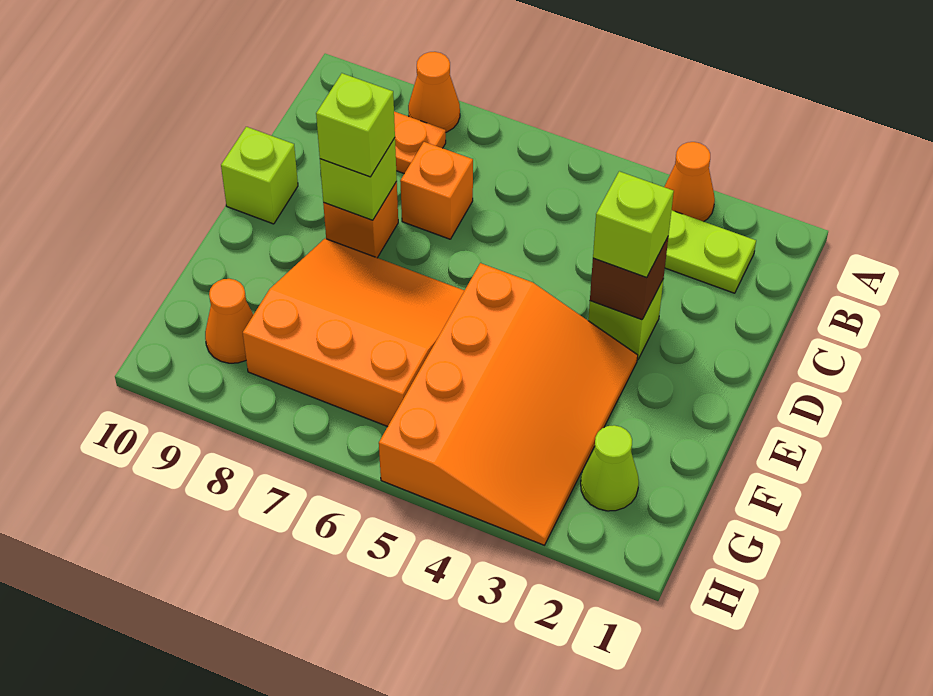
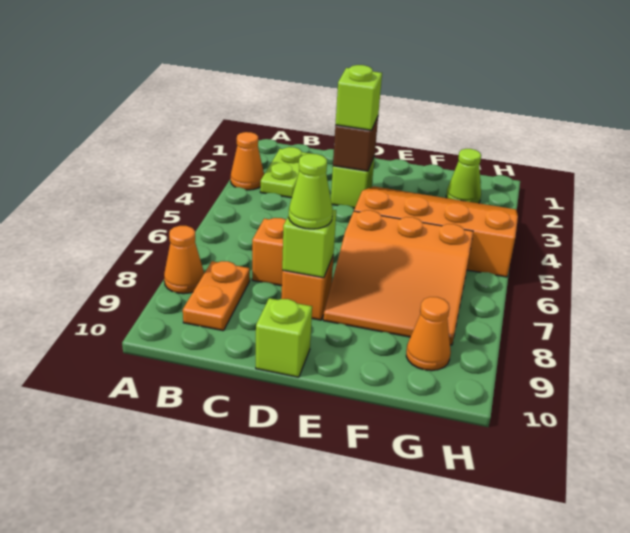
lime 1x1 brick [316,73,395,177] -> lime 1x1 cone [289,154,333,229]
orange 3x3 slope [243,239,464,427] -> orange 3x3 slope turned to [323,210,473,345]

